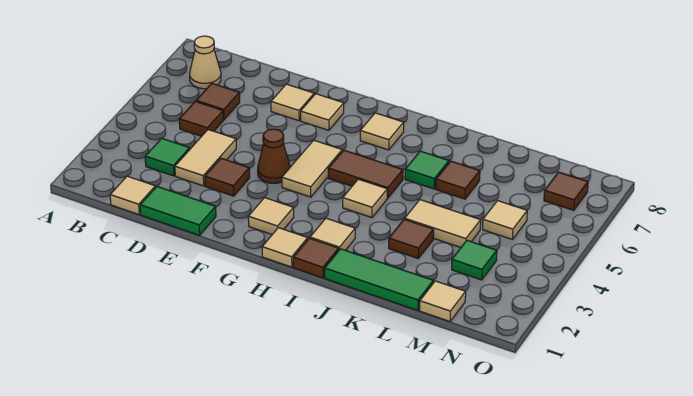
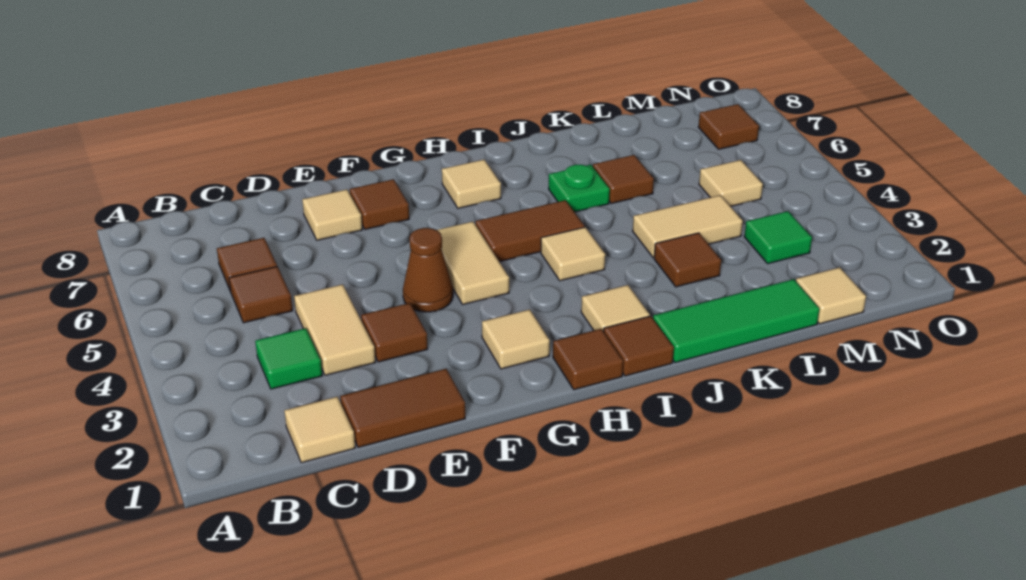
tan 1x1 cone [190,36,221,89] -> none
green 1x2 tile [140,187,216,235] -> brown 1x2 tile [340,369,465,447]
tan 1x1 tile [301,94,344,130] -> brown 1x1 tile [350,179,409,229]
tan 1x1 tile [262,228,308,267] -> brown 1x1 tile [553,329,623,390]
green 1x1 tile [405,151,449,189] -> green 1x1 plate [549,165,610,212]

